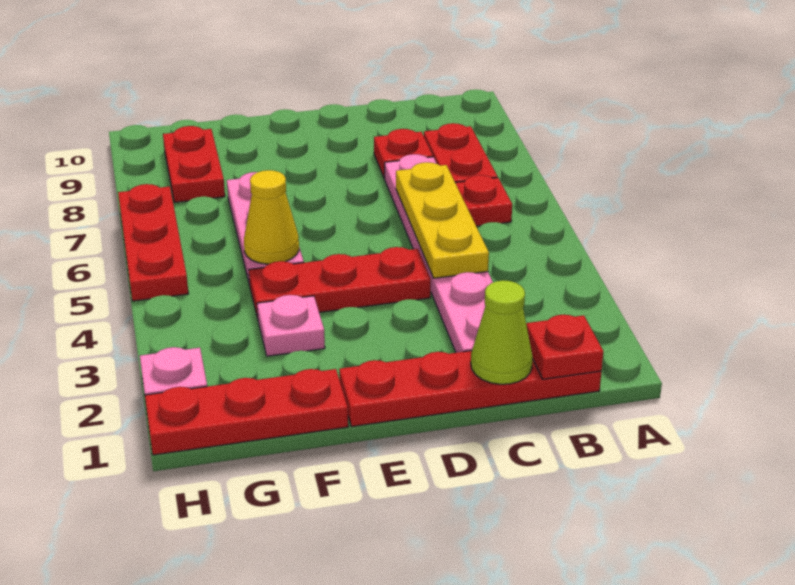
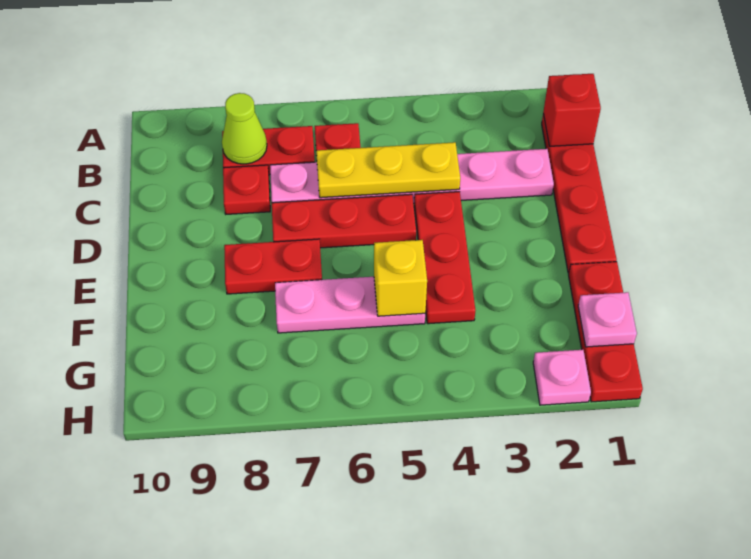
red 1x1 plate [526,315,604,379] -> red 1x1 brick [543,74,601,146]
lime 1x1 cone [471,280,533,384] -> lime 1x1 cone moved to [222,93,267,164]
pink 1x1 plate [257,295,325,356] -> pink 1x1 plate moved to [578,292,637,347]
yellow 1x1 cone [244,170,299,264] -> yellow 1x1 brick [374,240,427,316]
red 1x2 plate [163,126,225,203] -> red 1x2 plate moved to [224,239,322,294]
red 1x3 plate [118,184,188,301] -> red 1x3 plate moved to [272,194,416,248]

